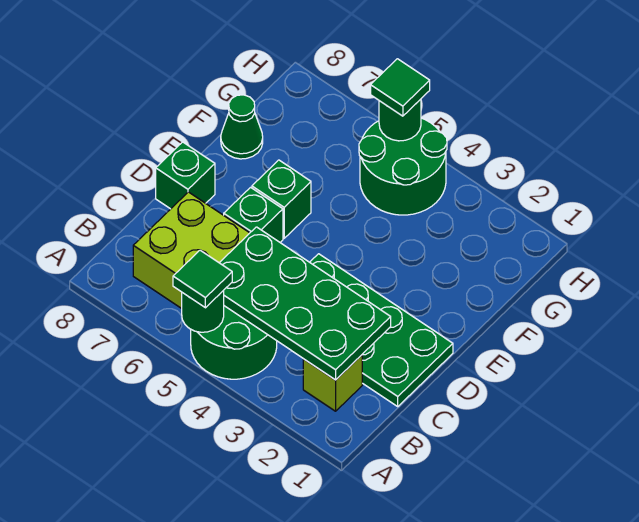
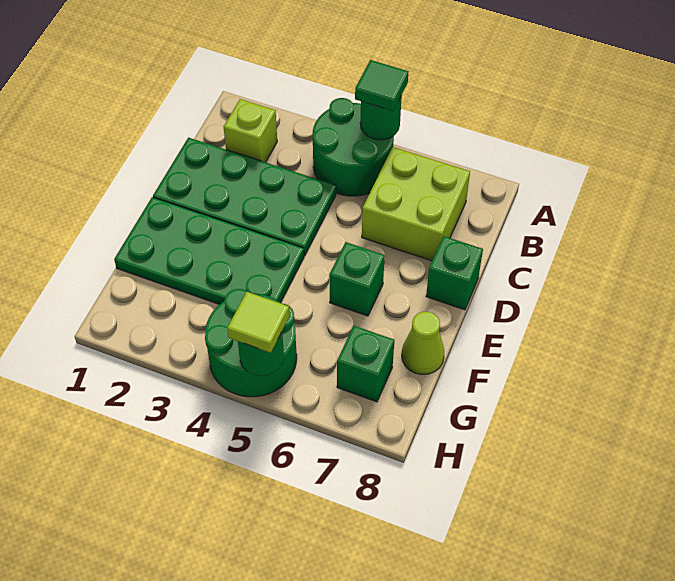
green 2x4 plate [220,227,391,380] -> green 2x4 plate moved to [114,197,304,305]
green 1x1 brick [224,187,283,242] -> green 1x1 brick moved to [337,326,394,402]
green 1x1 cone [221,95,263,159] -> lime 1x1 cone [402,311,444,374]
green 1x1 tile [371,59,430,116] -> lime 1x1 tile [227,292,289,353]

